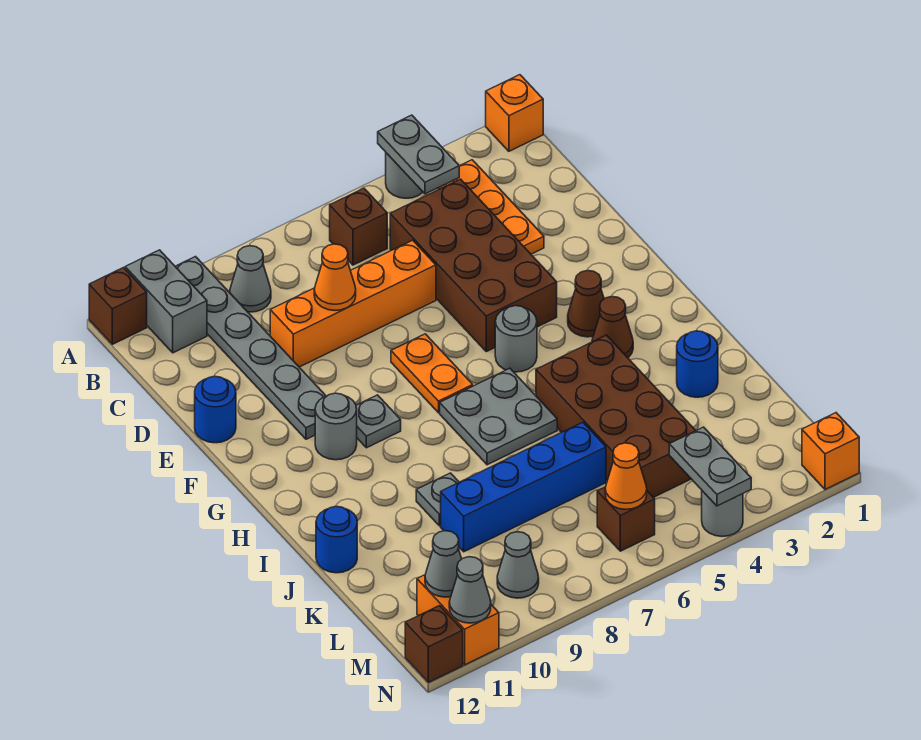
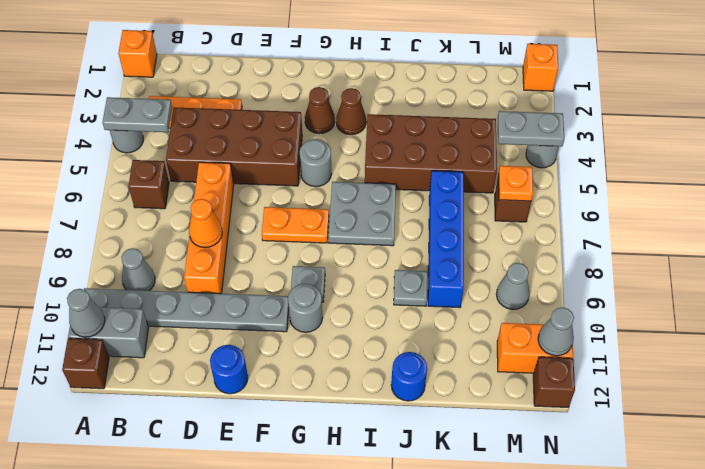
blue 1x1 round brick [677,331,718,397] -> none
orange 1x1 cone [605,443,647,509] -> orange 1x1 plate [499,166,533,201]
grey 1x1 cone [425,531,462,597] -> grey 1x1 cone moved to [67,289,105,337]

